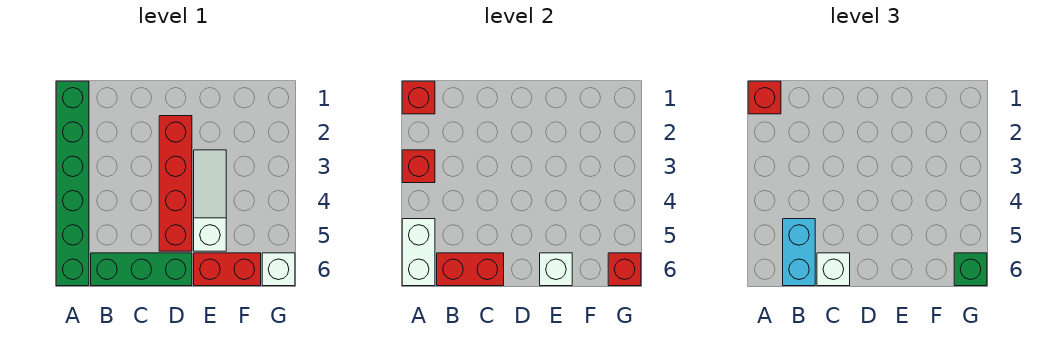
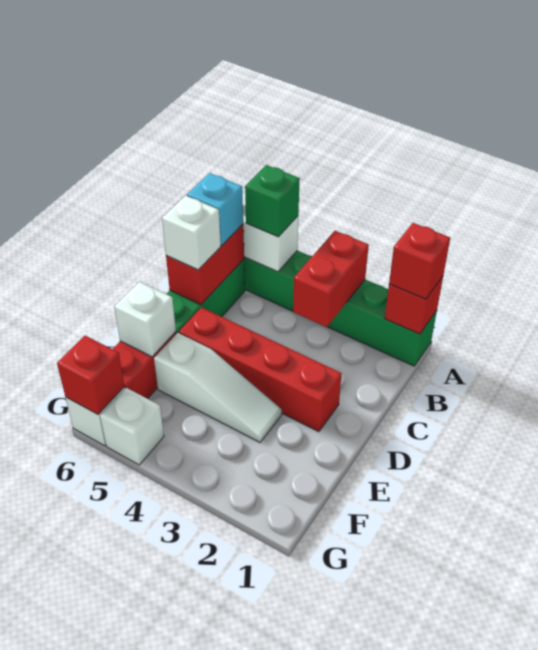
red 1x1 brick [402,150,435,183] -> red 1x2 brick [293,231,369,327]
cyan 1x2 brick [783,219,815,286] -> cyan 1x1 brick [187,173,243,245]
none -> white 1x1 brick [100,388,164,465]
green 1x1 brick [954,253,987,286] -> green 1x1 brick moved to [245,165,300,237]

